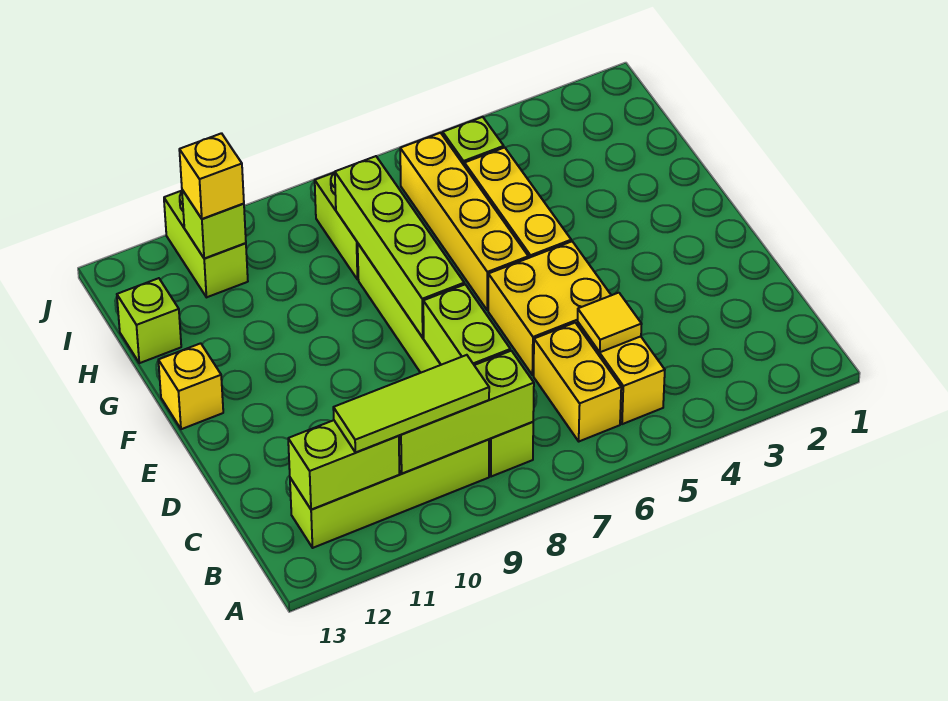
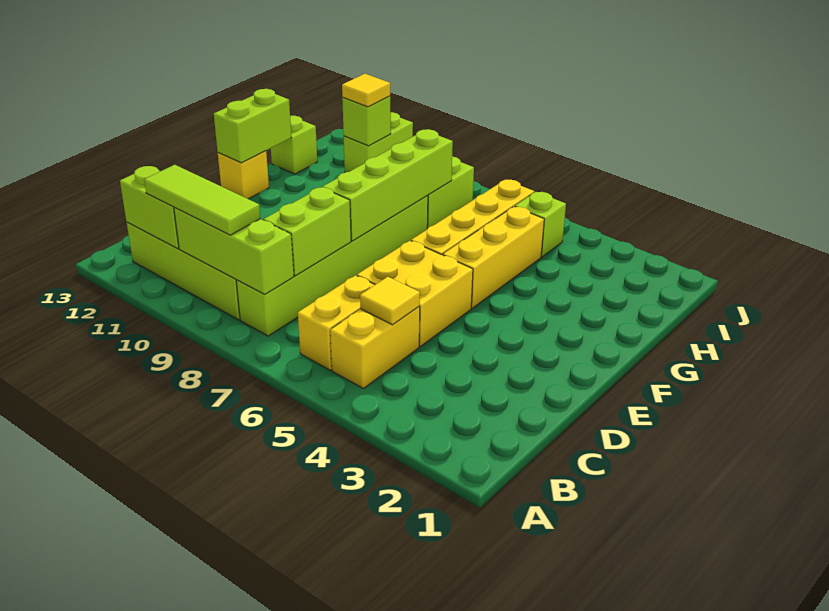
none -> lime 1x2 brick [214,89,291,163]
yellow 1x1 brick [179,133,244,219] -> yellow 1x1 tile [342,74,390,107]

